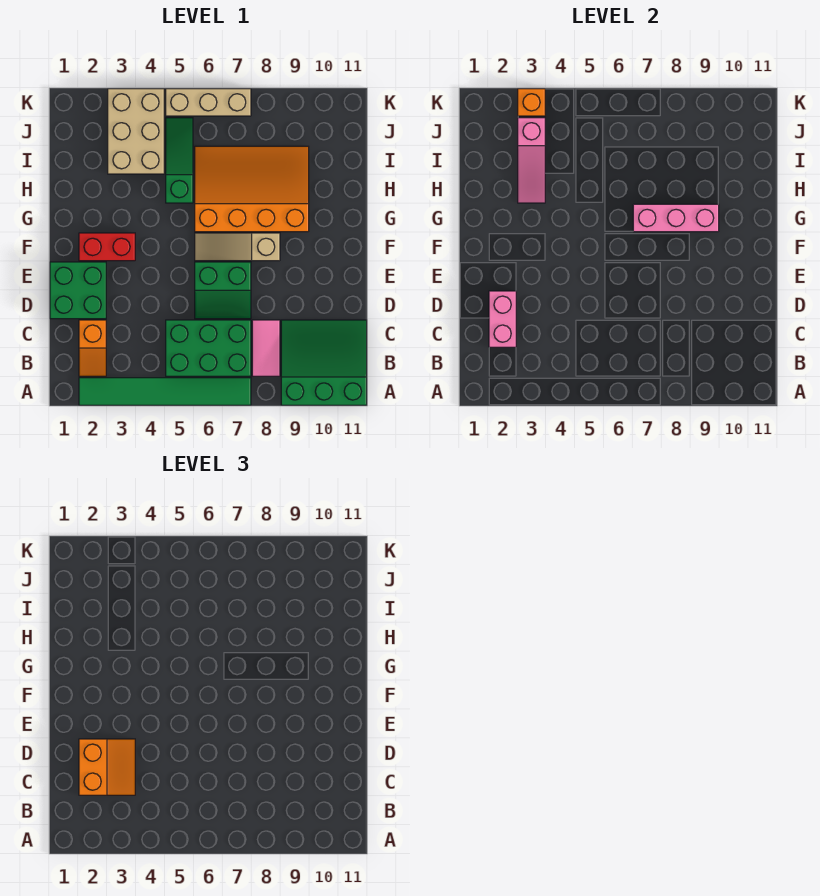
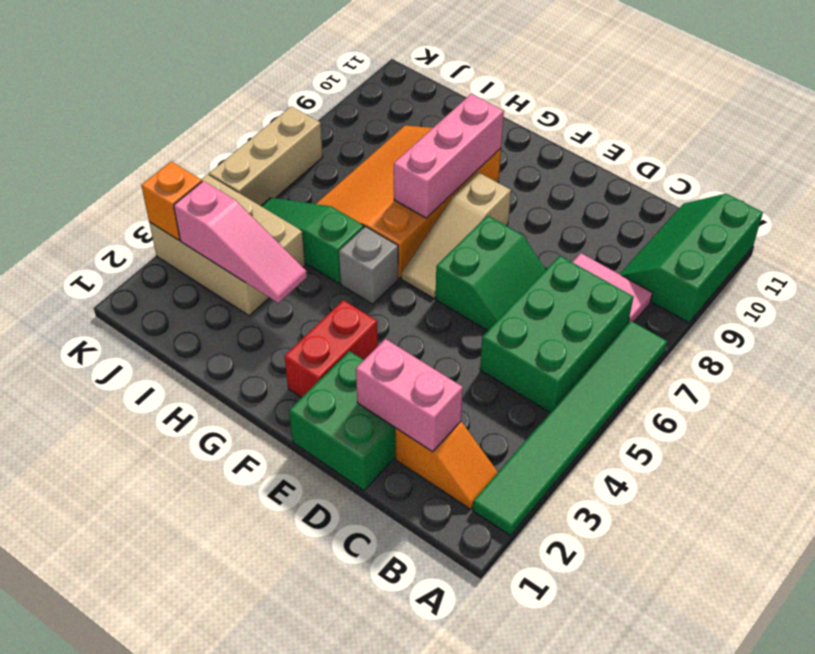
green 3x3 slope [281,320,367,405] -> green 2x3 slope [620,194,763,323]
orange 2x2 slope [79,739,135,795] -> none
none -> grey 1x1 brick [339,227,398,304]

